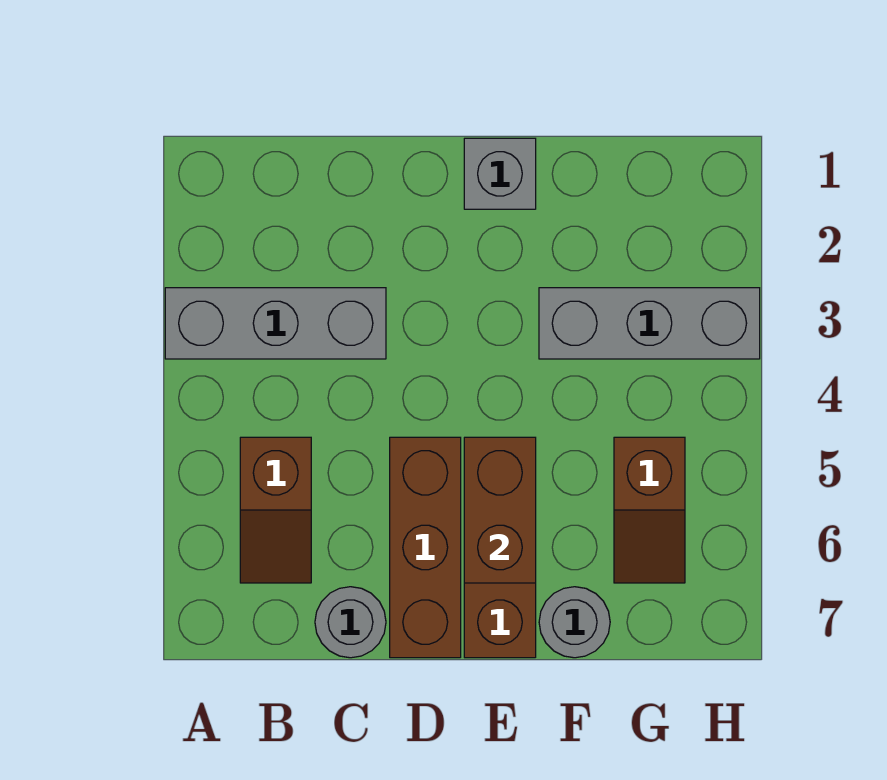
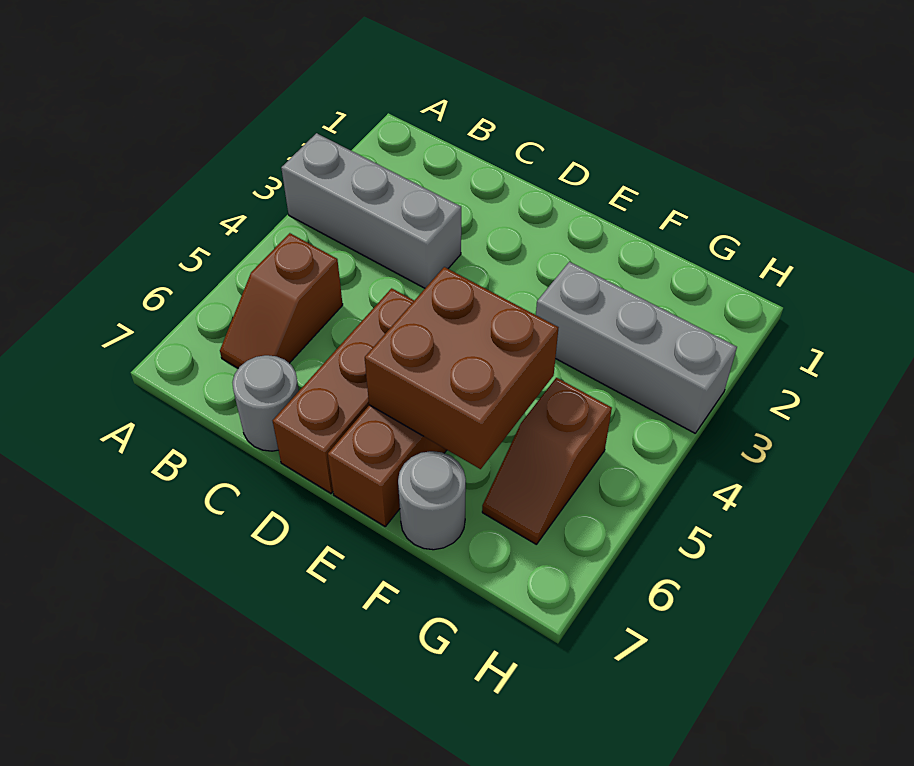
grey 1x1 brick [464,138,536,209] -> none
brown 1x2 brick [464,437,536,583] -> brown 2x2 brick [365,267,558,469]

